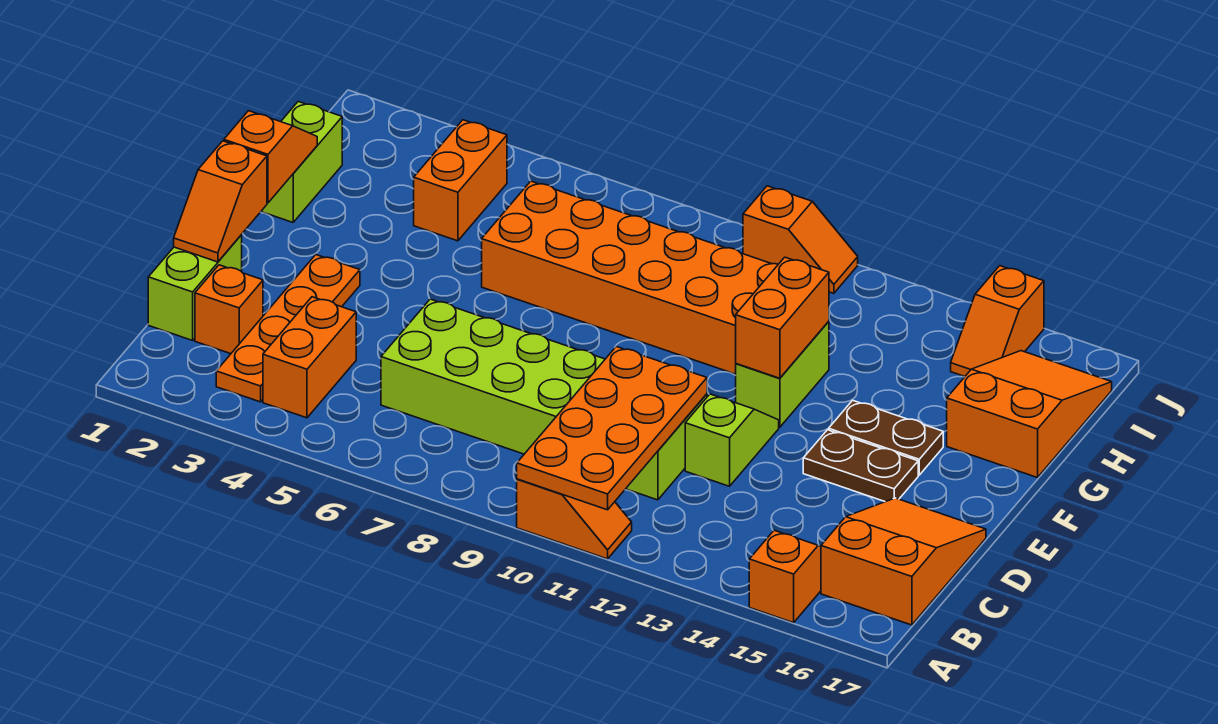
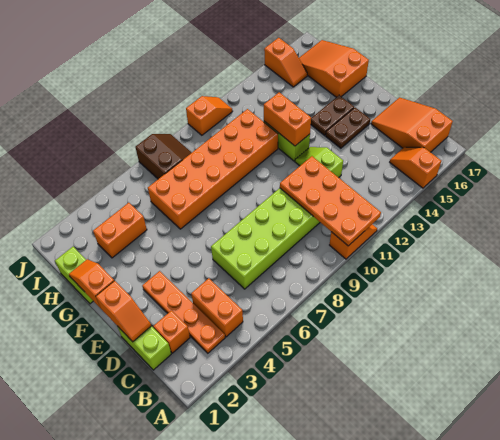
orange 1x2 brick [414,120,507,241] -> orange 1x2 brick turned to [93,203,147,258]
none -> brown 2x2 slope [135,134,192,179]

